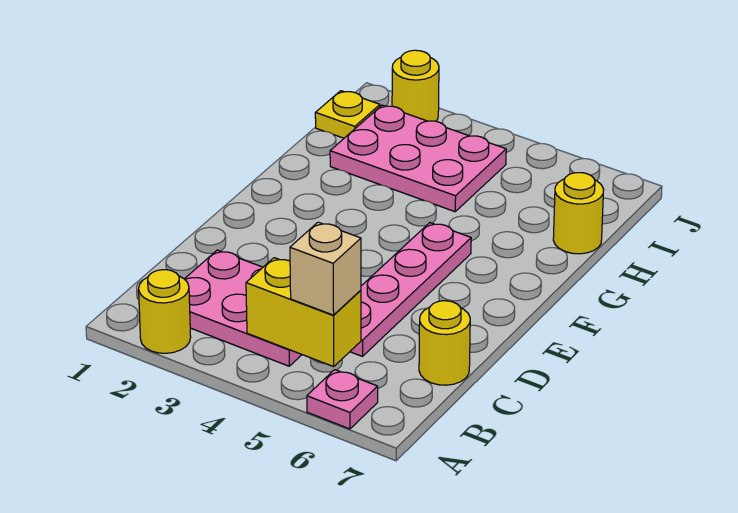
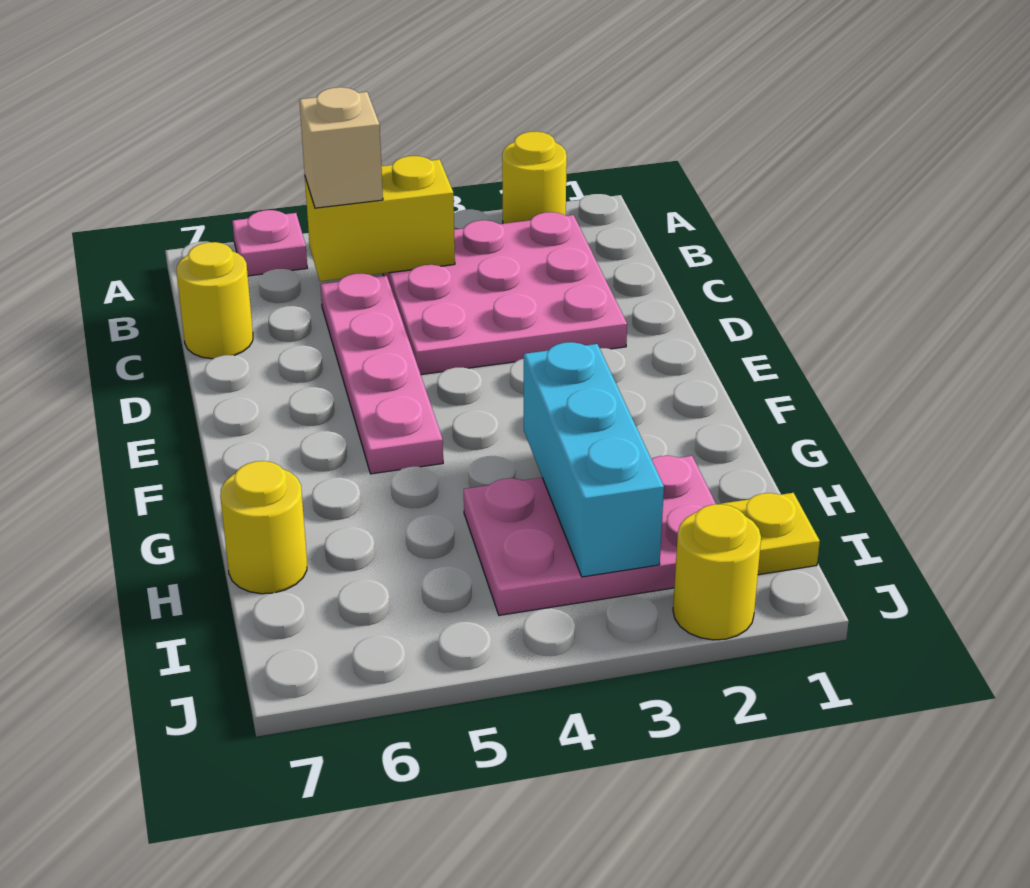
pink 2x3 plate [185,250,302,366] -> pink 3x3 plate [383,212,627,375]
none -> cyan 1x3 brick [524,342,664,577]

